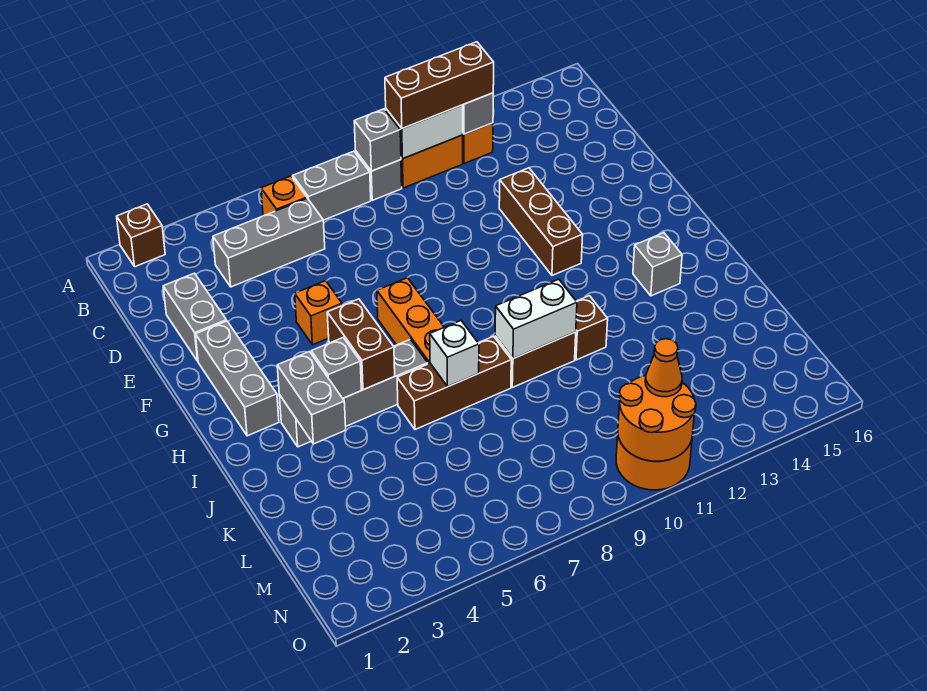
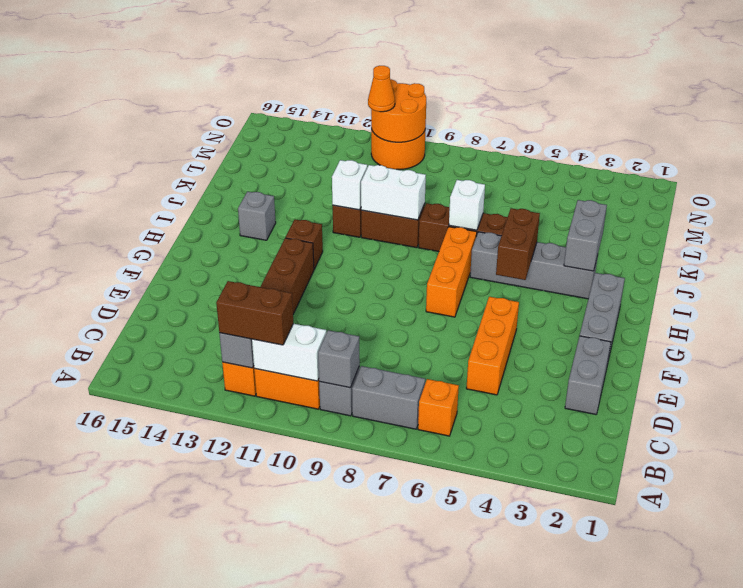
brown 1x1 brick [117,204,165,267] -> brown 1x1 brick moved to [286,220,323,269]
brown 1x3 brick [385,42,494,129] -> brown 1x2 brick [216,281,293,345]
grey 1x3 brick [213,198,325,287] -> none
orange 1x1 brick [295,281,342,345] -> orange 1x3 brick [466,297,519,395]
grey 1x1 brick [311,338,361,398] -> none
none -> white 1x1 brick [332,160,367,210]

